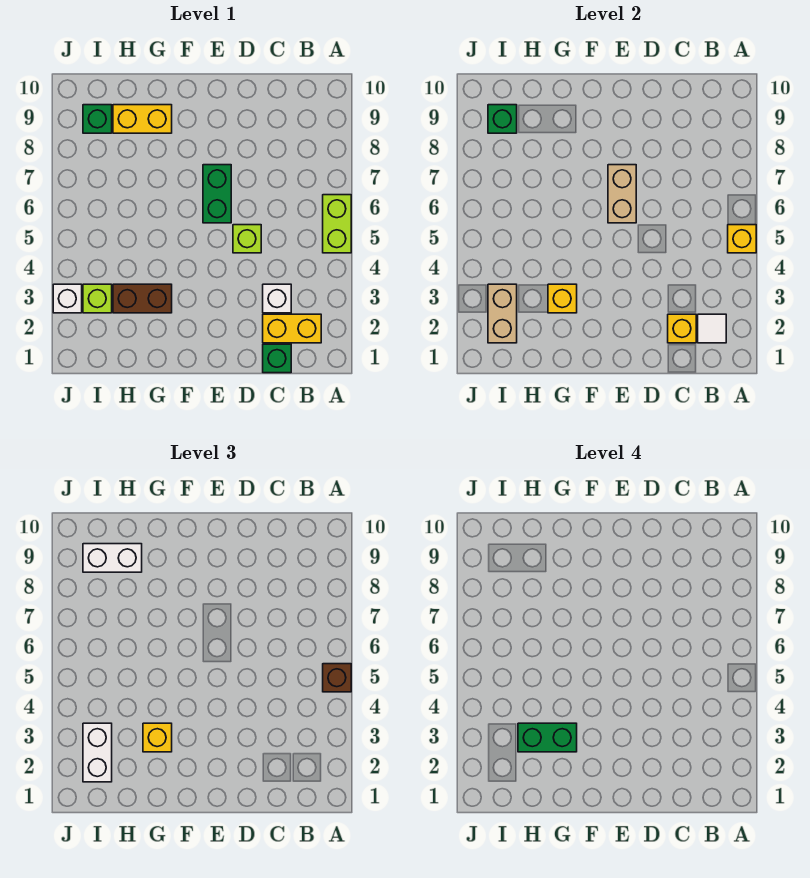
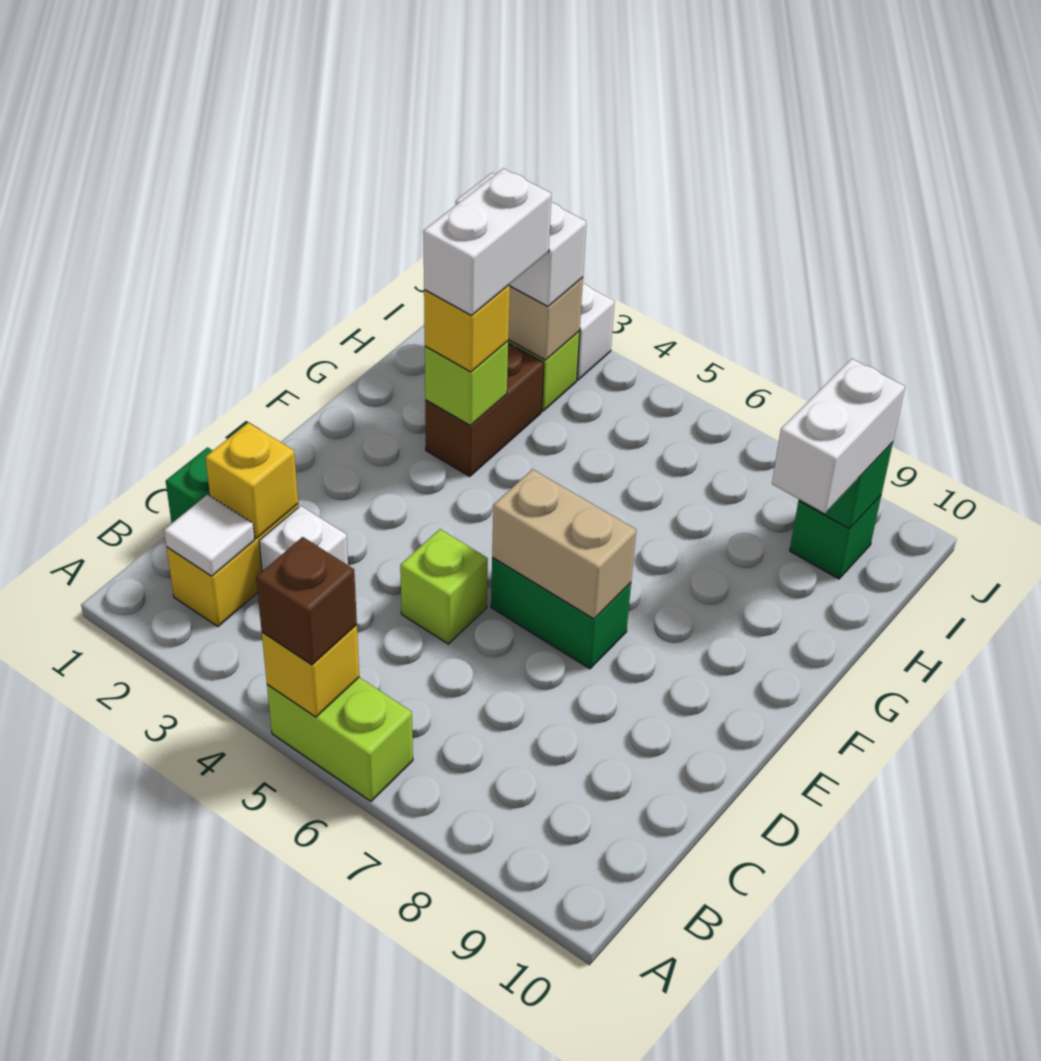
yellow 1x1 brick [548,284,577,313] -> lime 1x1 brick [425,341,508,425]
green 1x2 brick [518,723,577,752] -> white 1x2 brick [423,168,551,315]
yellow 1x2 brick [113,105,172,133] -> none

